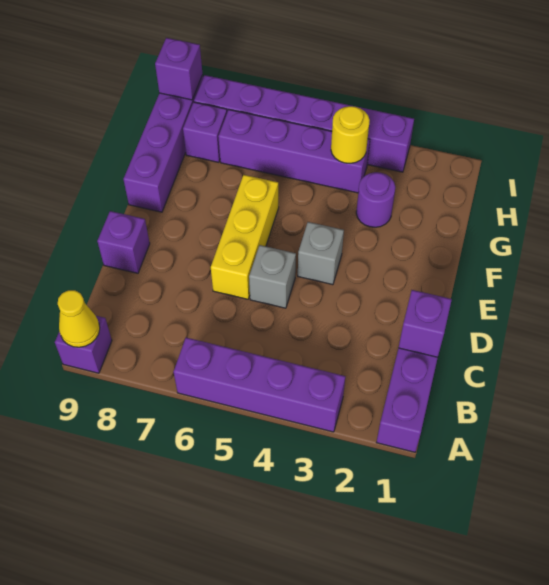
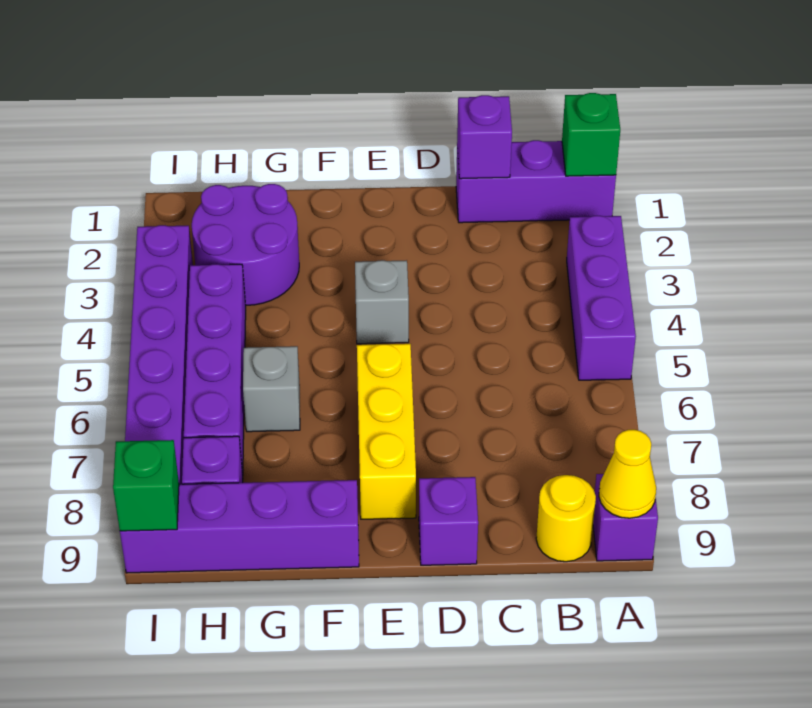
none -> green 1x1 brick [562,93,620,176]
purple 1x4 brick [174,338,345,432] -> purple 1x3 brick [567,216,636,380]
grey 1x1 brick [249,245,296,308] -> grey 1x1 brick moved to [243,346,300,432]
yellow 1x3 brick [211,175,279,299] -> yellow 1x3 brick turned to [357,344,416,519]
purple 1x1 round brick [356,172,395,227] -> purple 2x2 round brick [192,184,299,305]
yellow 1x1 round brick [331,106,370,163] -> yellow 1x1 round brick moved to [536,475,596,562]
purple 1x1 brick [155,38,203,100] -> green 1x1 brick [113,440,179,531]

